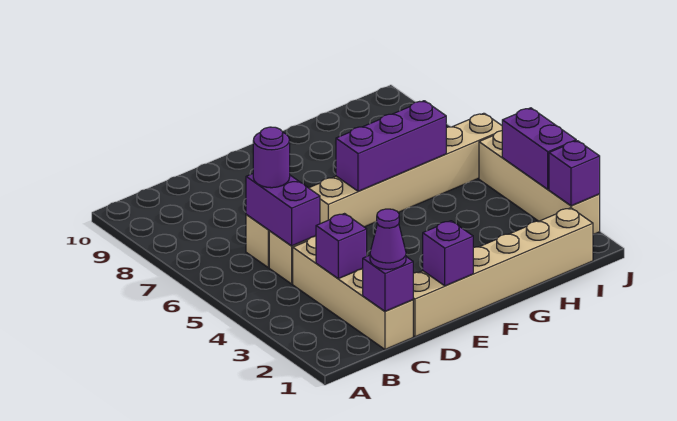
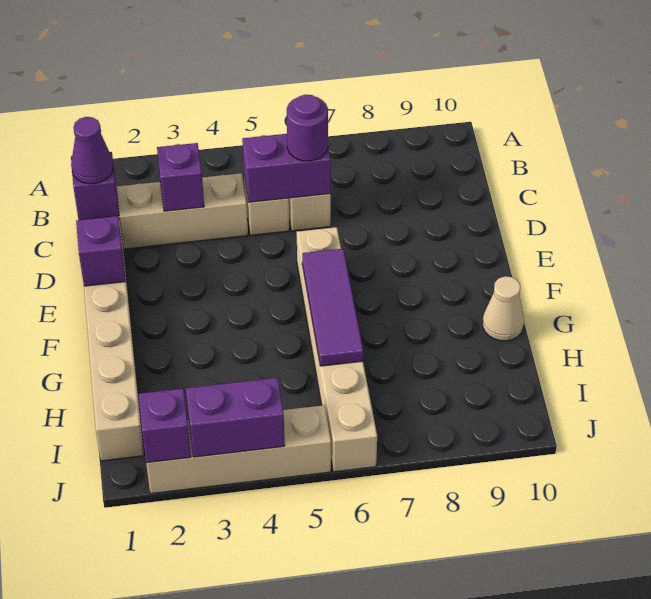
purple 1x3 brick [336,101,446,191] -> purple 1x3 tile [302,249,363,366]
none -> tan 1x1 cone [483,276,524,341]

